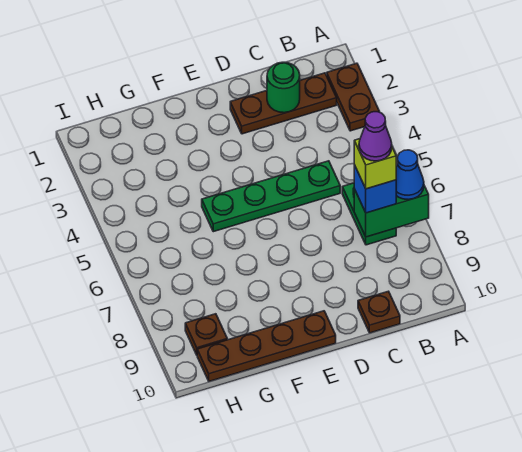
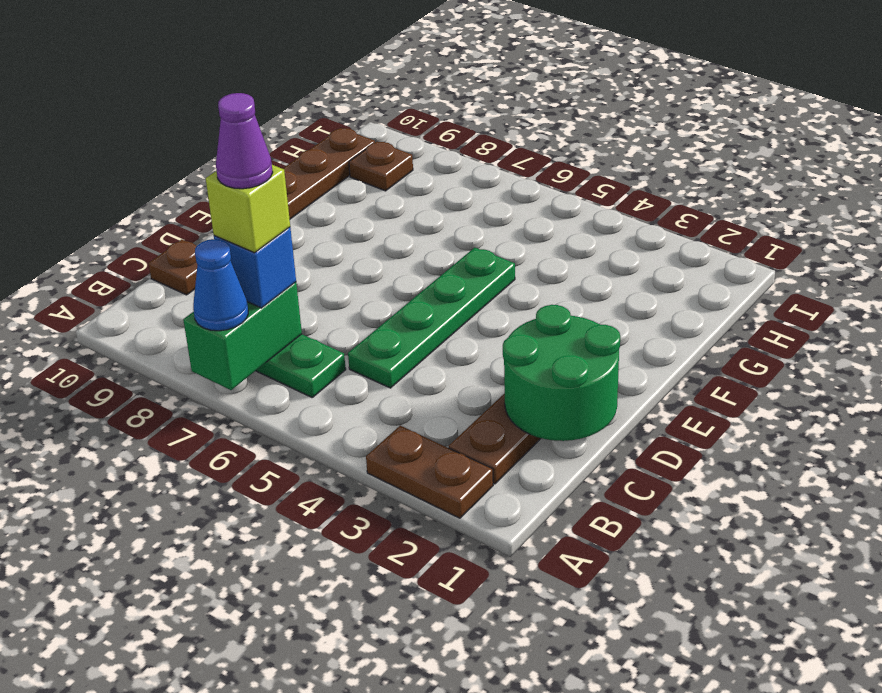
green 1x1 round brick [267,62,300,113] -> green 2x2 round brick [503,305,620,441]

